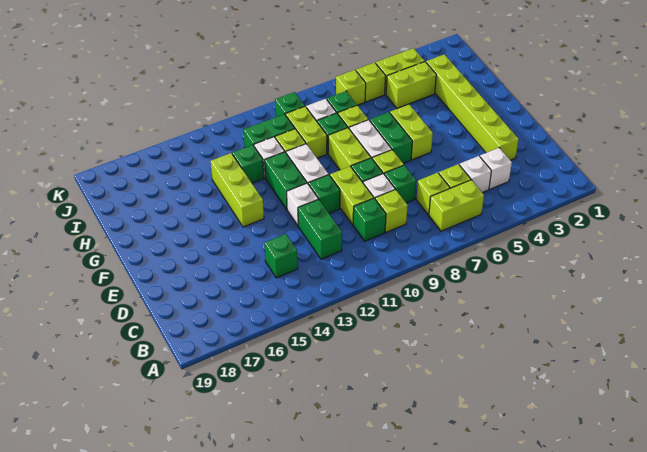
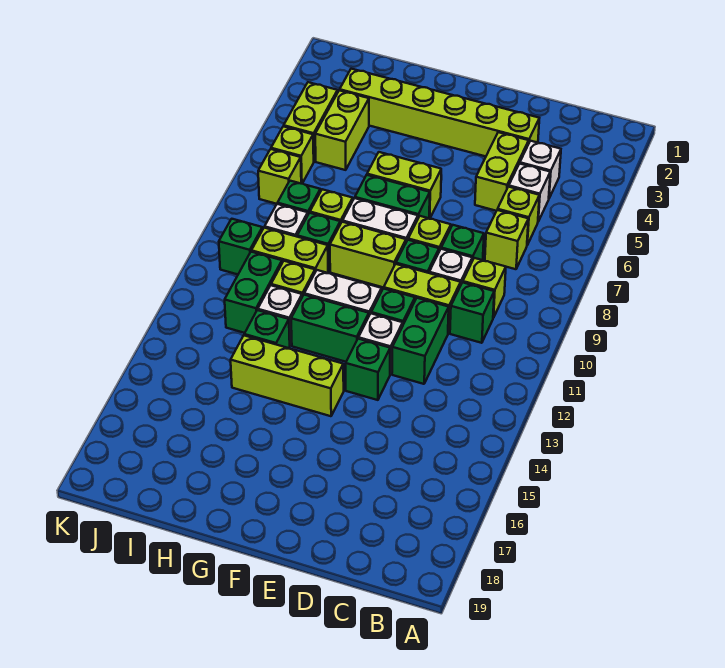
lime 1x2 brick [429,180,484,231] -> lime 1x2 brick moved to [475,132,529,211]
green 1x2 brick [298,199,342,259] -> green 1x2 brick turned to [392,298,449,384]
green 1x1 brick [265,234,298,278] -> green 1x1 brick moved to [346,339,390,400]

